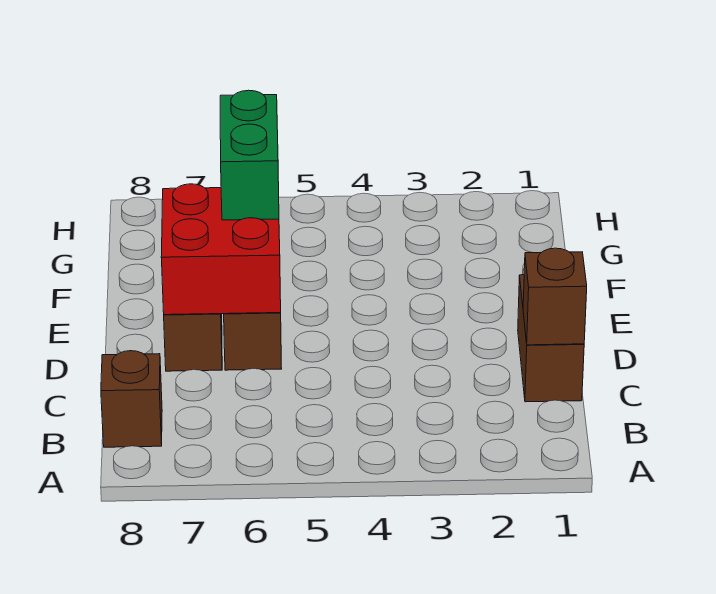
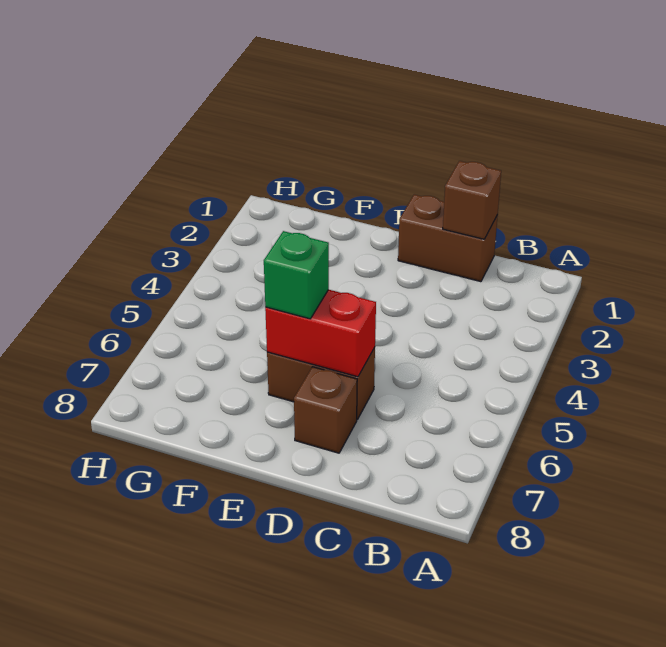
brown 1x1 brick [101,351,162,447] -> none
red 2x2 brick [161,184,281,315] -> red 1x2 brick [265,290,376,377]
green 1x2 brick [220,90,279,220] -> green 1x1 brick [264,231,329,319]

